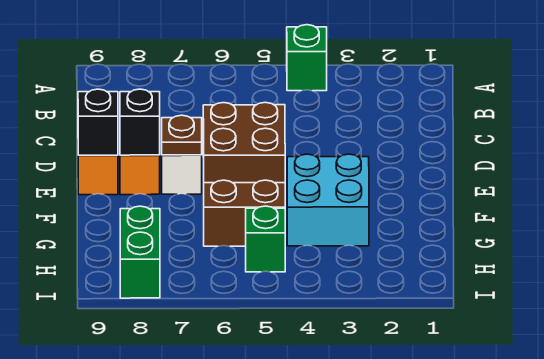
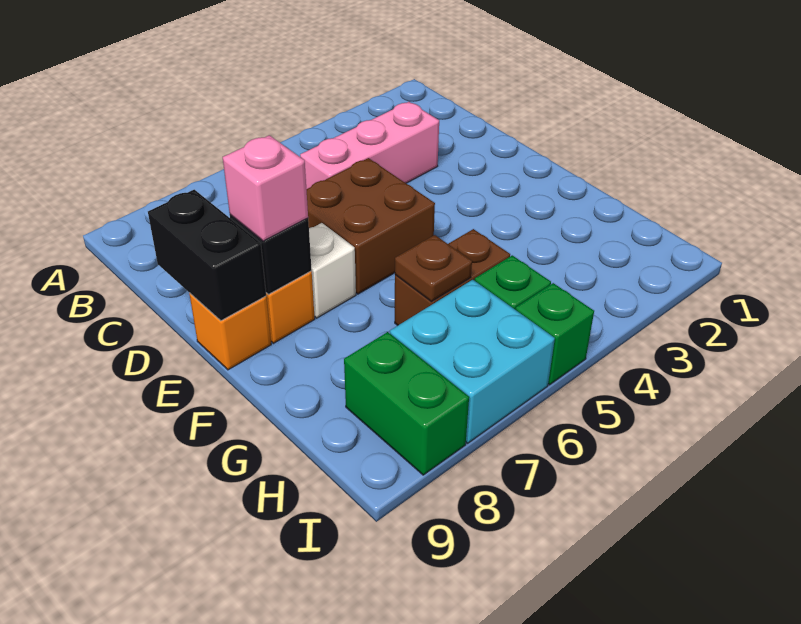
green 1x1 brick [287,25,327,91] -> green 1x1 brick moved to [515,283,594,385]
none -> pink 1x3 brick [300,102,439,189]
brown 1x1 plate [162,115,202,155] -> brown 1x1 plate moved to [395,235,472,302]
none -> pink 1x1 brick [223,135,308,241]
black 1x1 brick [78,89,118,155] -> black 1x2 brick [148,190,266,321]
cyan 2x2 brick [287,154,369,246] -> cyan 2x2 brick moved to [390,280,555,443]

